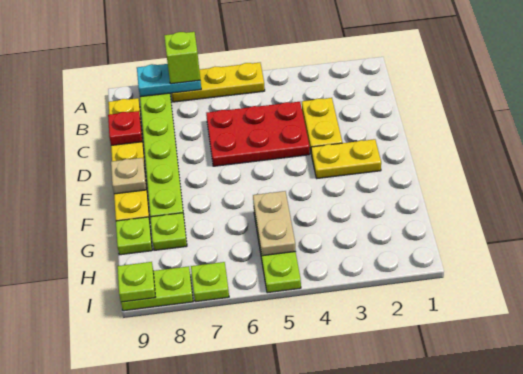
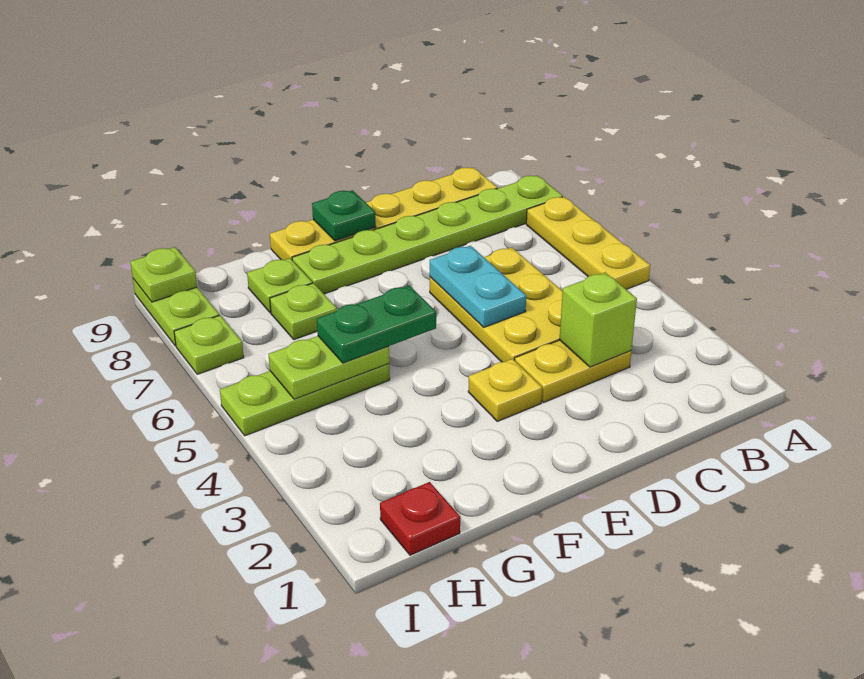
cyan 1x2 plate [137,64,201,97] -> cyan 1x2 plate moved to [430,246,526,328]
lime 1x1 brick [164,32,200,84] -> lime 1x1 brick moved to [559,272,637,367]
red 2x3 plate [206,102,310,166] -> yellow 2x3 plate [430,247,563,362]
red 1x1 plate [108,111,142,145] -> red 1x1 plate moved to [380,482,460,555]
yellow 1x2 plate [311,139,381,178] -> yellow 1x1 plate [468,359,542,421]
tan 1x1 plate [111,158,146,194] -> green 1x1 plate [312,190,376,241]
none -> green 1x2 plate [317,285,436,363]
tan 1x2 plate [253,191,296,256] -> lime 1x2 plate [269,336,389,399]
lime 1x1 plate [116,217,152,255] -> lime 1x1 plate moved to [270,283,337,340]

